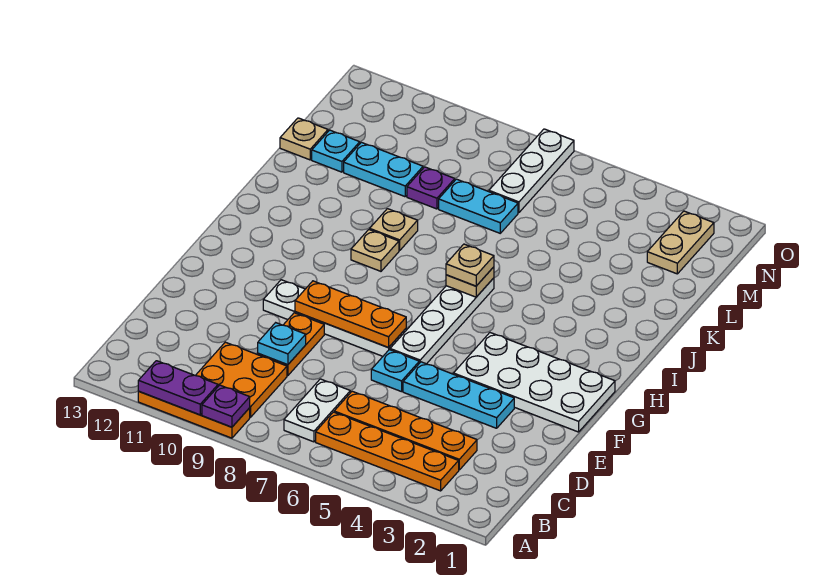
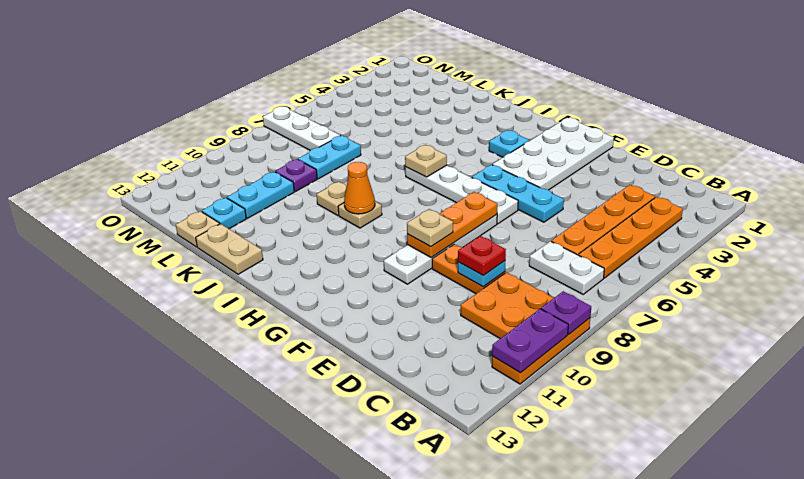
none -> red 1x1 plate [458,236,506,276]
cyan 1x3 plate [403,362,514,428] -> cyan 1x3 plate turned to [472,165,564,222]
cyan 1x1 plate [371,350,419,392] -> cyan 1x1 plate moved to [489,130,529,157]
tan 1x1 plate [446,244,494,286] -> tan 1x1 plate moved to [407,209,453,247]
none -> orange 1x1 cone [344,162,375,214]
tan 1x2 plate [647,211,714,274] -> tan 1x2 plate moved to [196,224,263,274]

